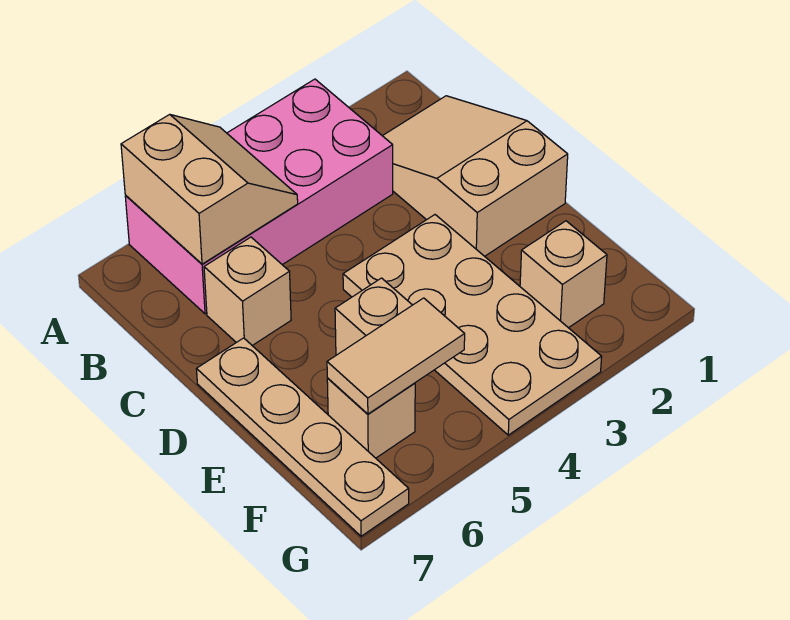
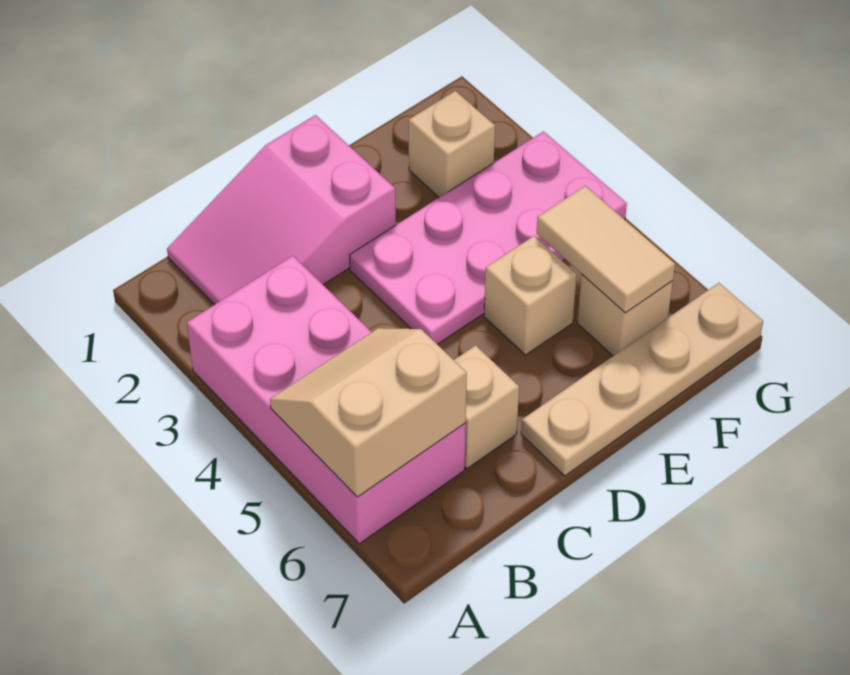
tan 2x3 slope [383,96,568,256] -> pink 2x3 slope [167,115,396,304]
tan 2x4 plate [343,215,602,435] -> pink 2x4 plate [349,131,627,344]

